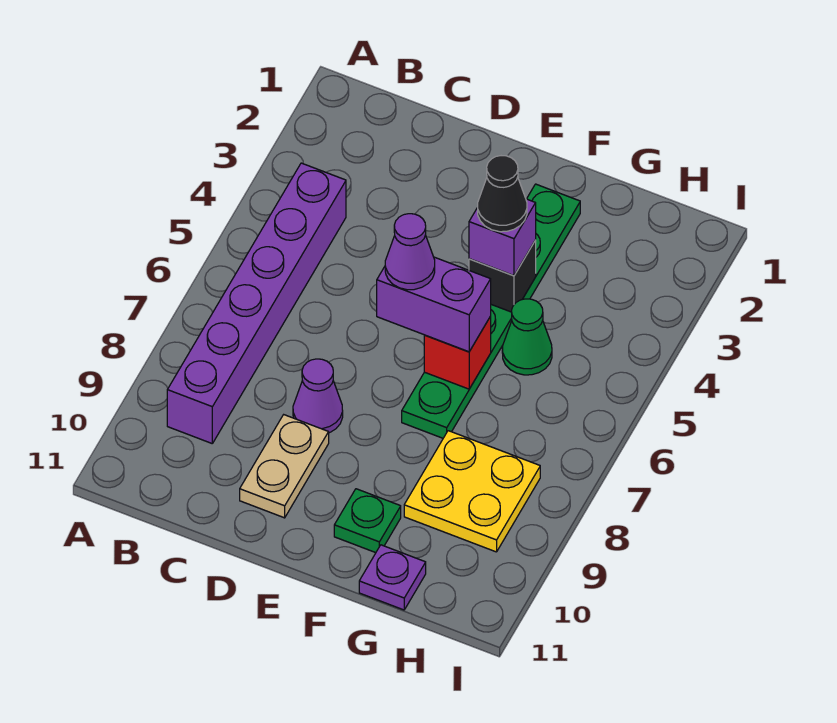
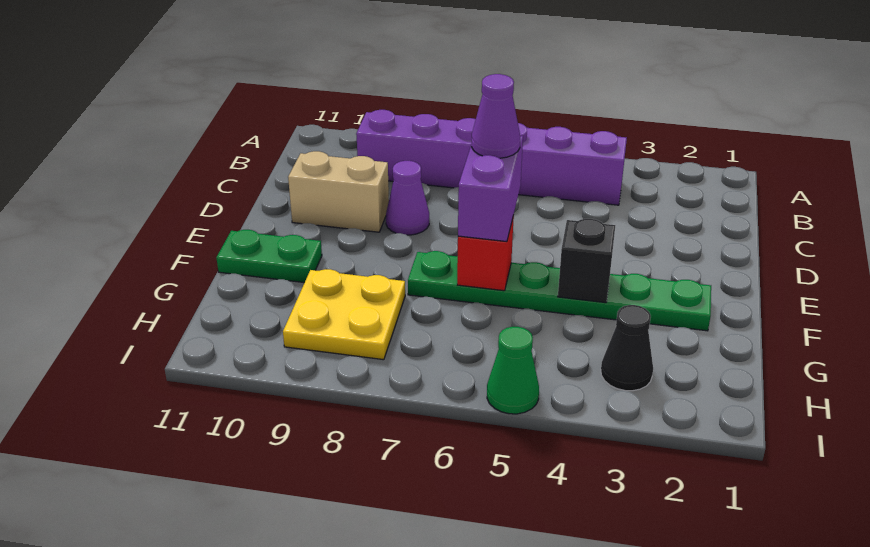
tan 1x2 plate [240,415,329,518] -> tan 1x2 brick [288,151,389,232]
purple 1x1 brick [469,199,536,276] -> none
black 1x1 cone [478,156,527,232] -> black 1x1 cone moved to [601,305,653,391]
green 1x1 plate [334,489,401,553] -> green 1x2 plate [216,229,322,283]
green 1x1 cone [502,299,552,375] -> green 1x1 cone moved to [487,327,539,414]
purple 1x1 plate [359,545,426,610] -> none

